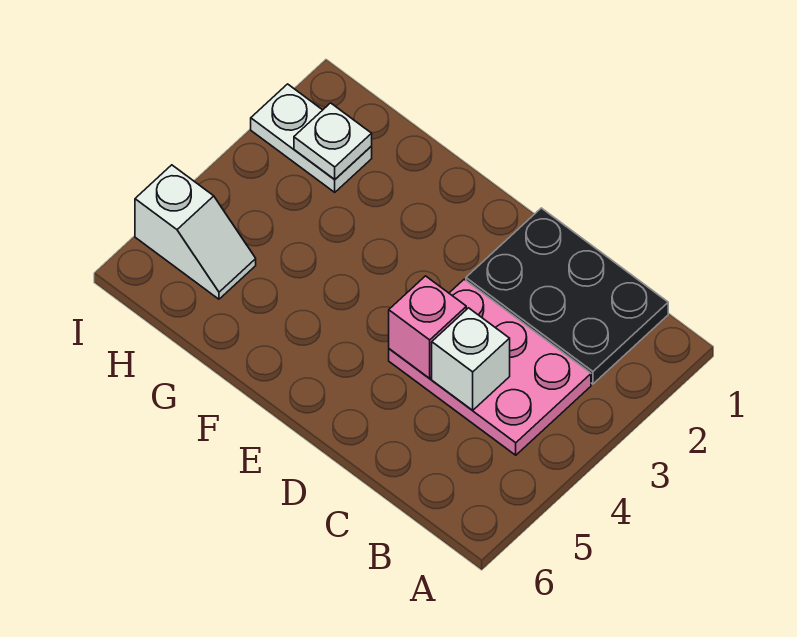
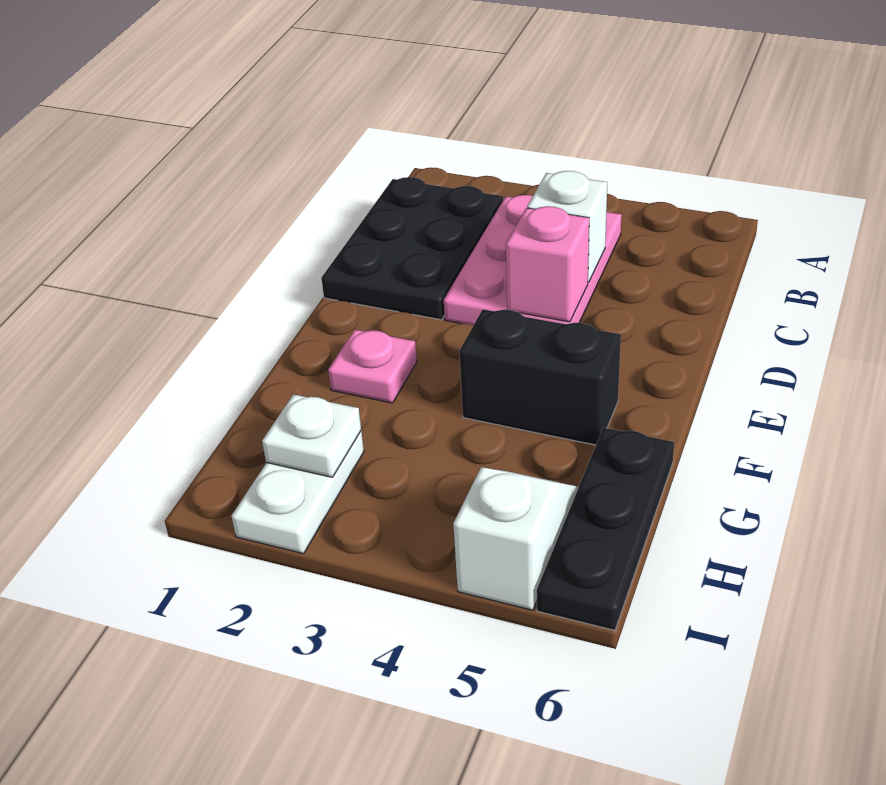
none -> pink 1x1 plate [328,330,417,403]
none -> black 1x2 brick [459,309,621,445]
none -> black 1x3 plate [537,428,674,630]

